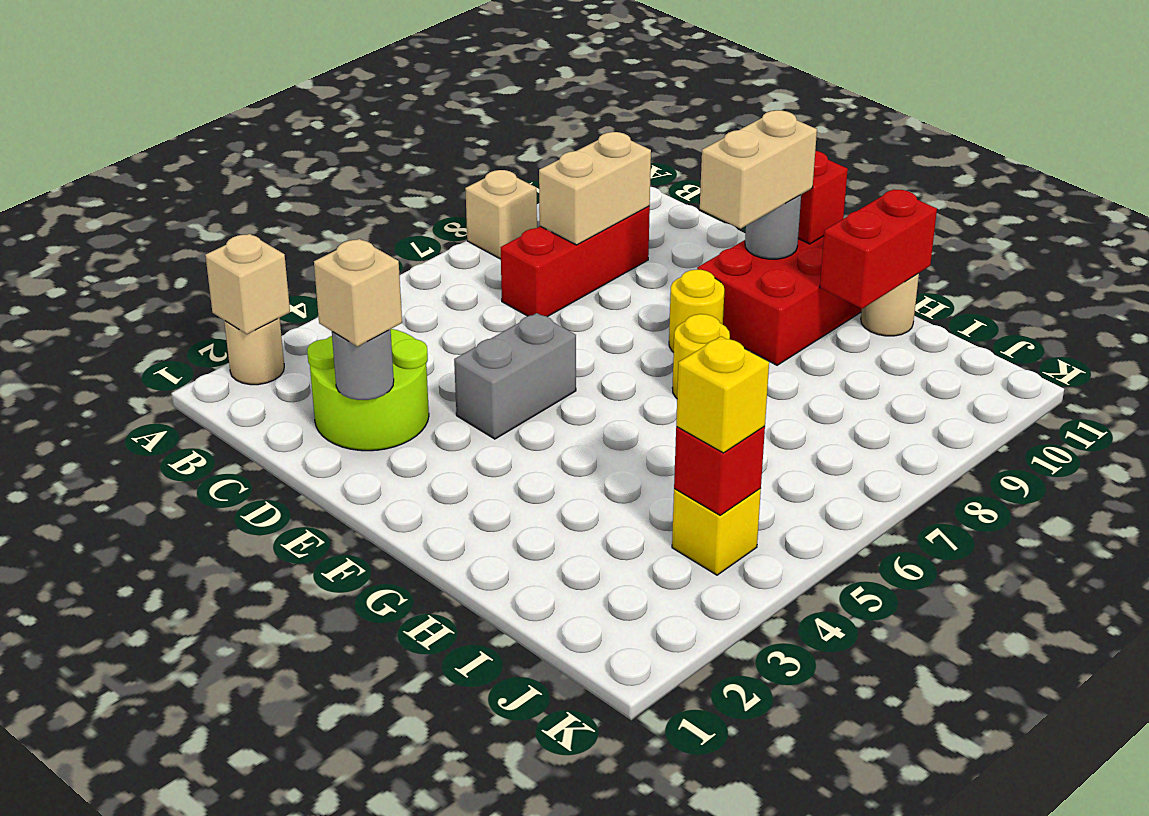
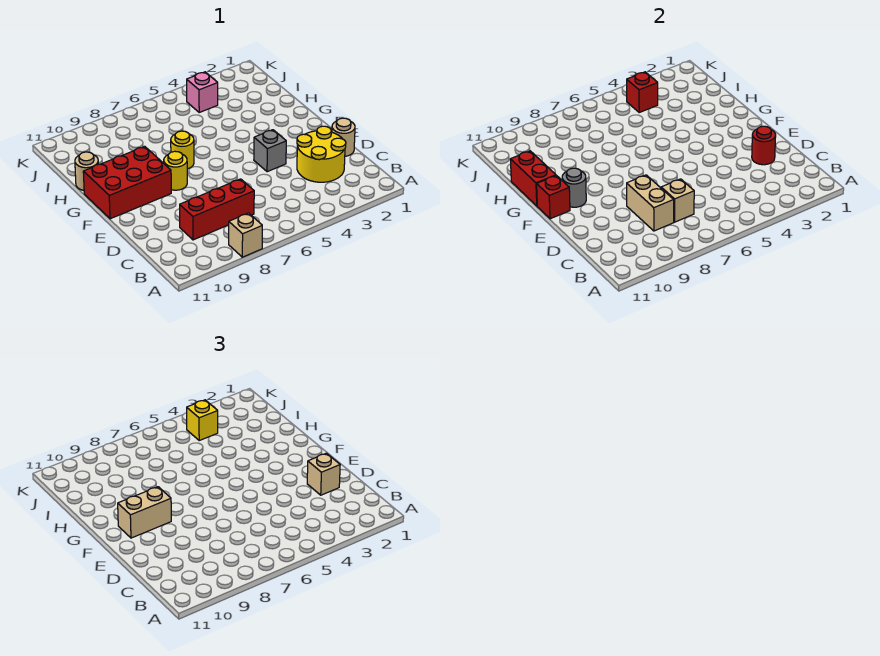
tan 1x1 round brick [224,318,284,385] -> tan 1x1 round brick moved to [332,118,355,156]
tan 1x1 brick [205,234,290,334] -> tan 1x1 brick moved to [661,179,694,222]
lime 2x2 round brick [307,329,429,451] -> yellow 2x2 round brick [297,126,346,182]
tan 1x2 brick [539,132,651,245] -> tan 1x2 brick turned to [627,175,674,231]
grey 1x1 round brick [332,329,394,400] -> red 1x1 round brick [752,126,776,165]
grey 1x2 brick [454,313,576,439] -> grey 1x1 brick [254,130,286,172]
red 1x2 brick [820,189,937,308] -> red 1x2 brick turned to [510,151,556,206]
yellow 1x1 brick [672,488,761,575] -> pink 1x1 brick [187,72,218,112]

